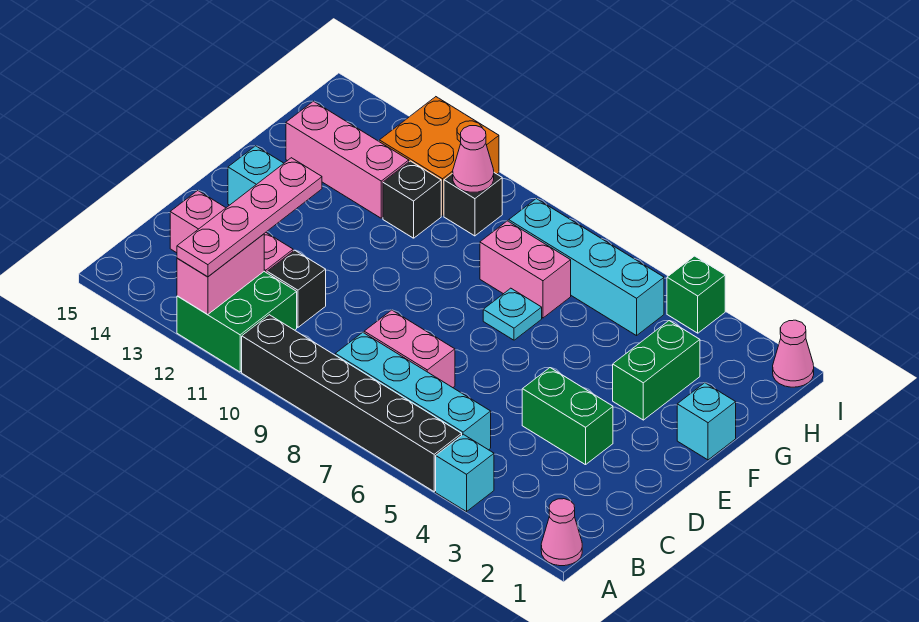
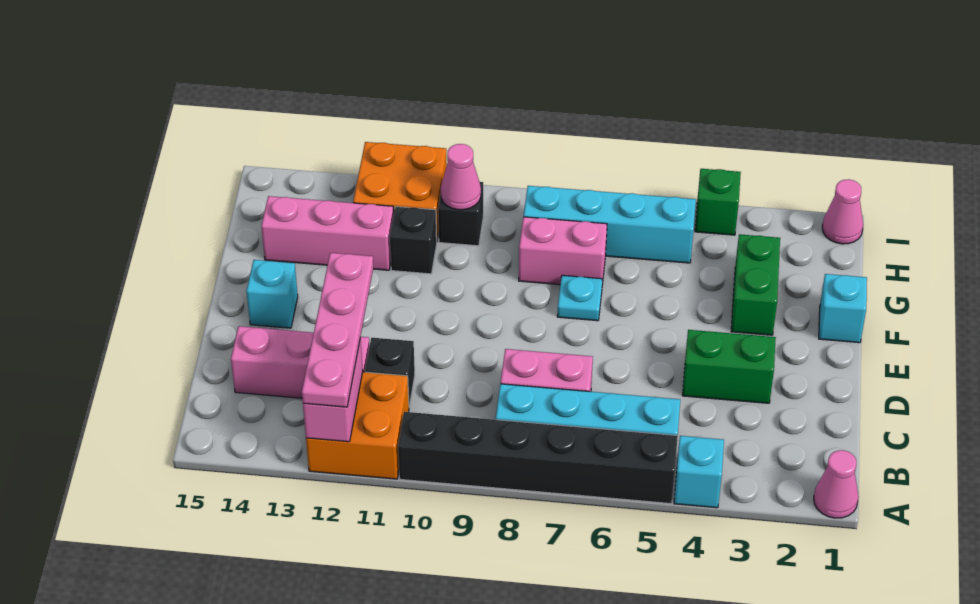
green 2x2 brick [177,272,297,372] -> orange 2x2 brick [306,372,409,479]

